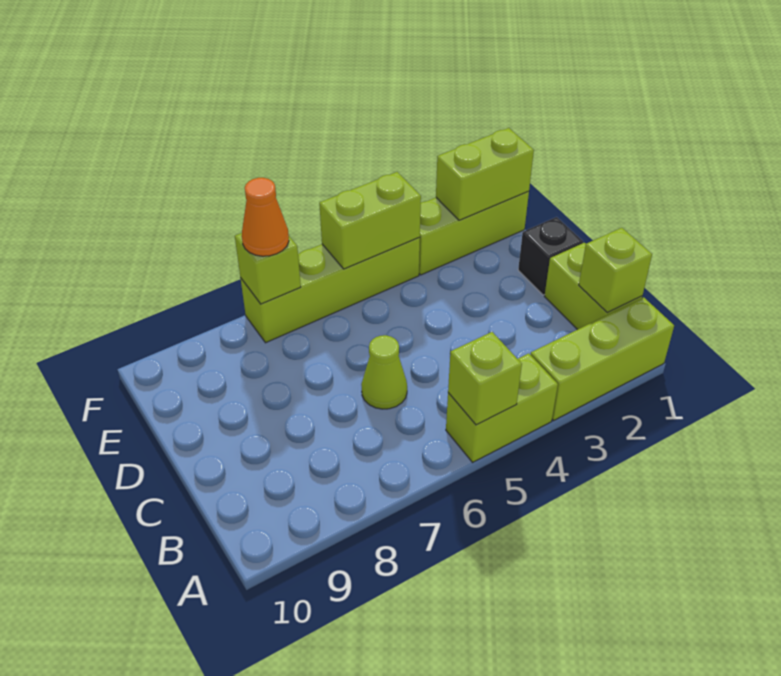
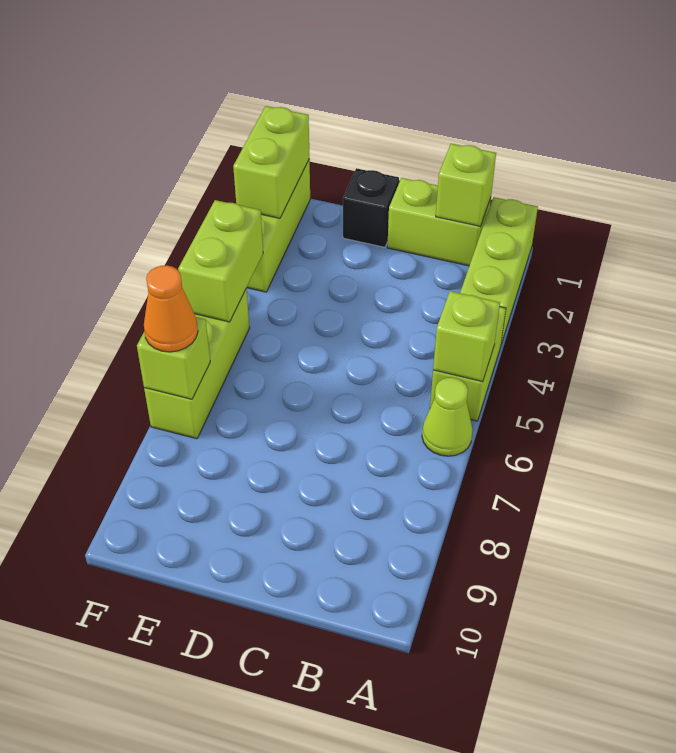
lime 1x1 cone [361,335,407,409] -> lime 1x1 cone moved to [422,377,473,456]
lime 1x4 brick [241,237,420,343] -> lime 1x3 brick [144,289,250,439]

